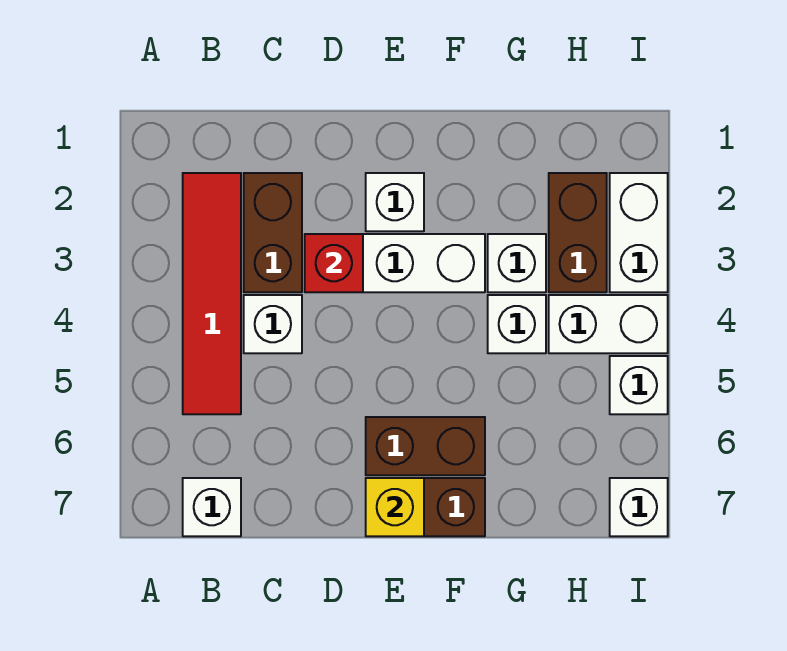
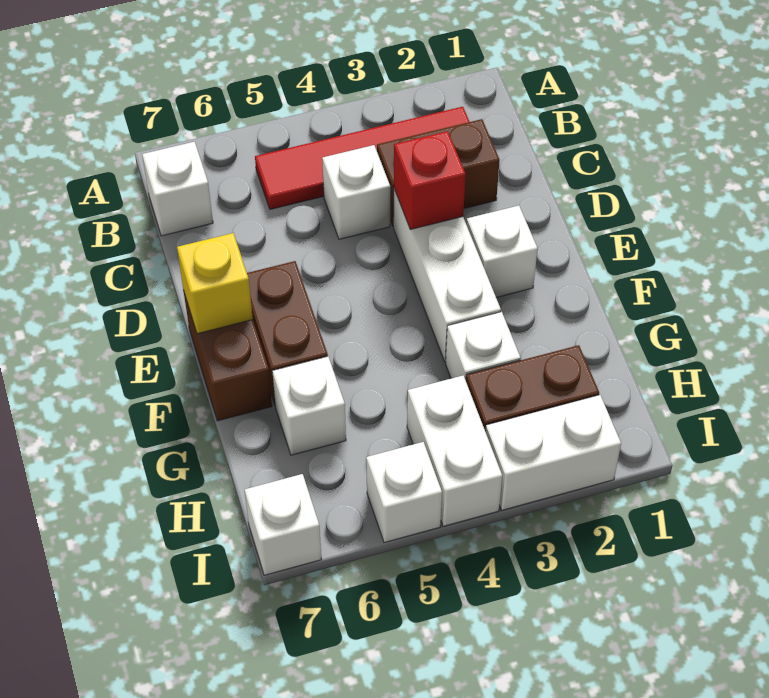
white 1x1 brick [488,295,546,353] -> white 1x1 brick moved to [272,356,346,455]

